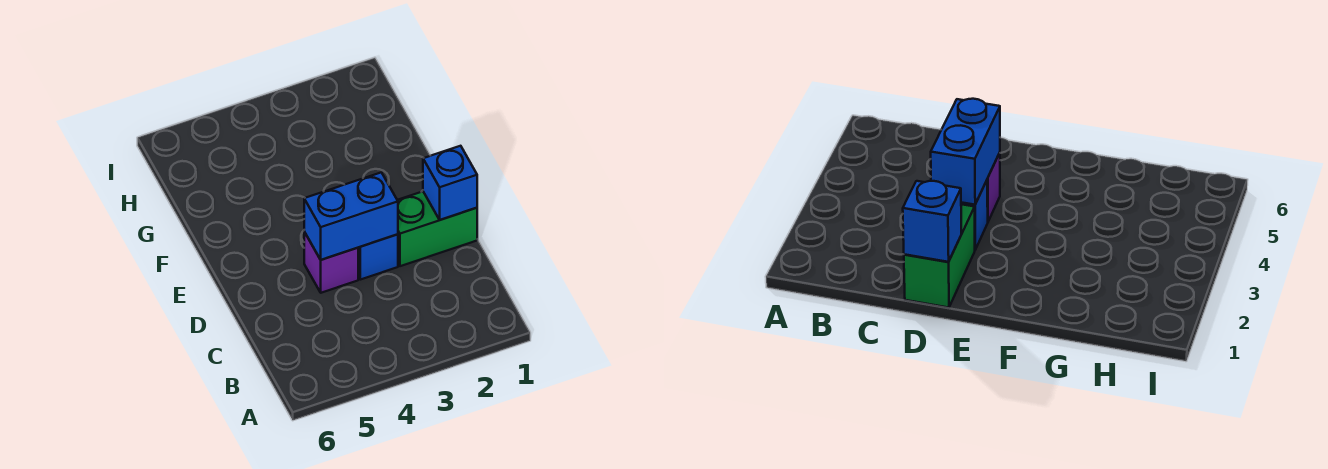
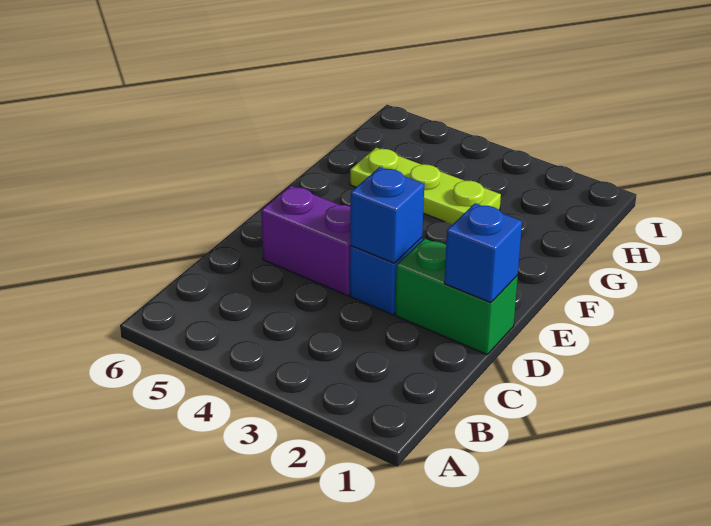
blue 1x2 brick [304,172,398,260] -> blue 1x1 brick [350,167,424,263]
purple 1x1 brick [304,232,358,293] -> purple 1x2 brick [261,186,350,296]
none -> lime 1x3 plate [350,148,501,225]

